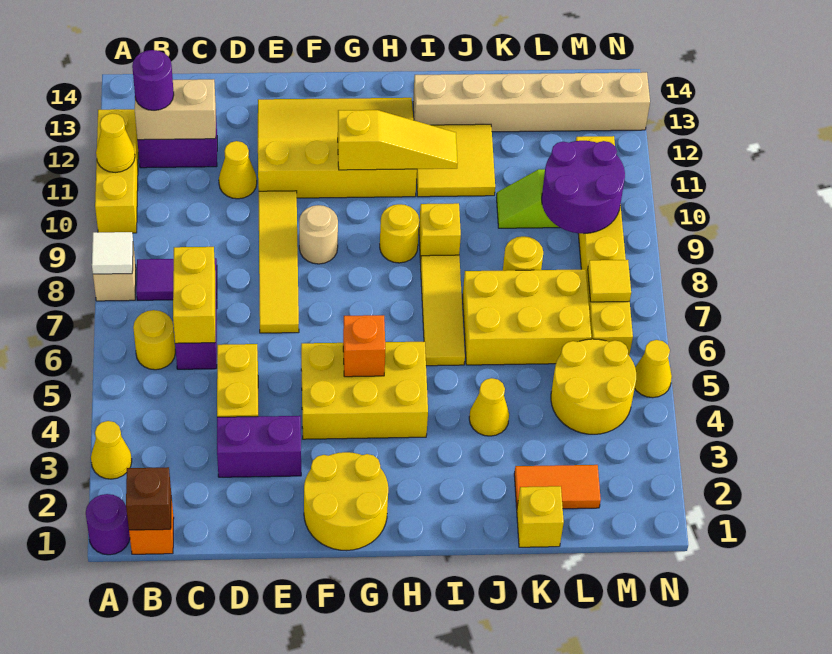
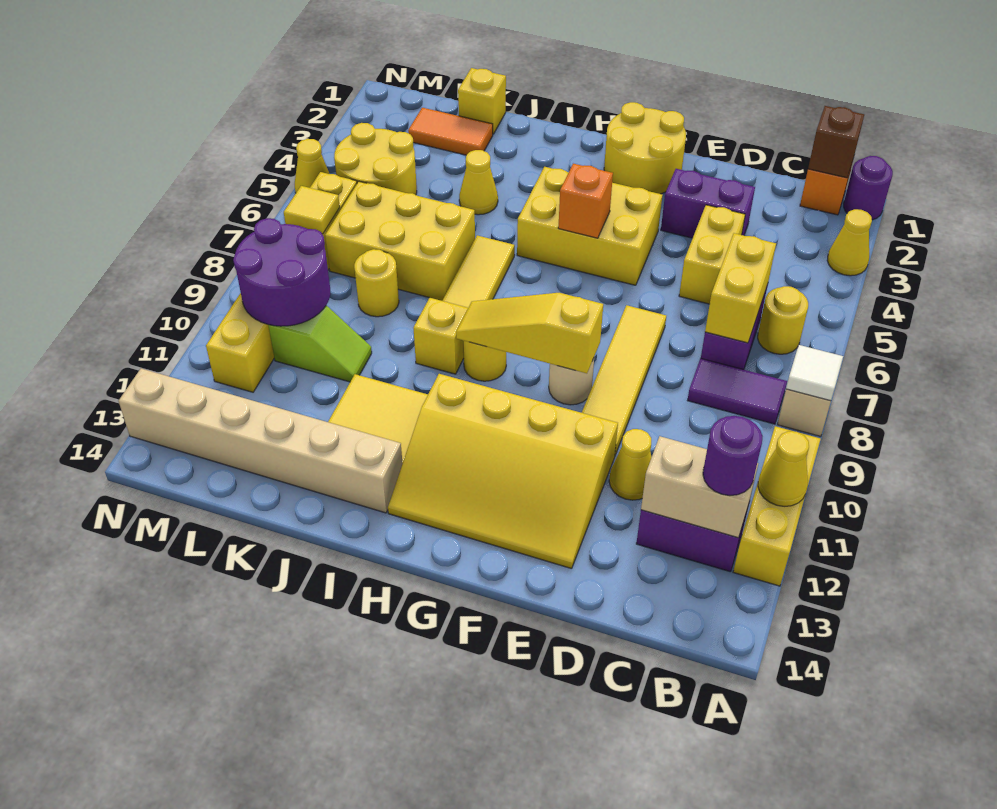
yellow 1x3 slope [338,110,458,170] -> yellow 1x3 slope moved to [456,293,603,373]

